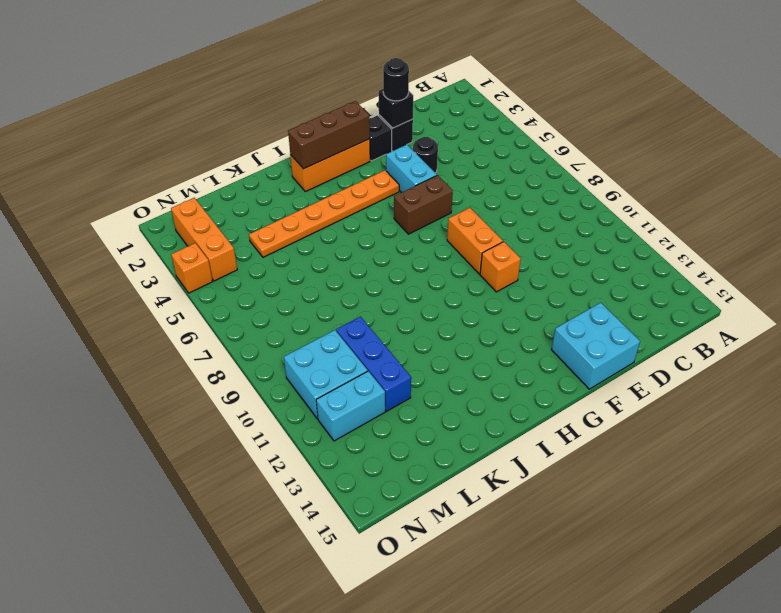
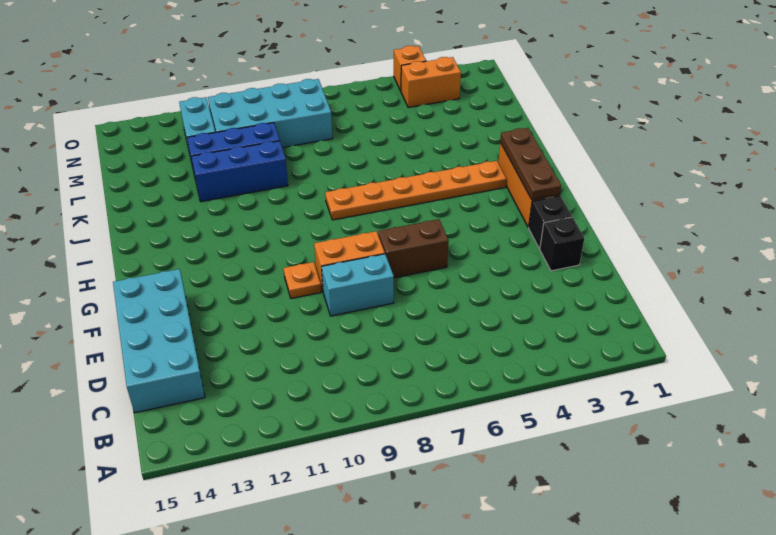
black 1x1 brick [379,89,413,128] -> none
black 1x1 round brick [383,58,409,101] -> none
black 1x1 round brick [413,137,438,173] -> none
cyan 2x2 brick [552,303,640,389] -> cyan 2x4 brick [113,269,205,413]
cyan 1x2 brick [386,145,437,193] -> cyan 1x2 brick moved to [322,254,394,316]
brown 1x2 brick [394,175,453,234] -> brown 1x2 brick turned to [378,219,449,278]
orange 1x1 brick [480,242,521,292] -> orange 1x1 plate [284,262,321,298]
brown 1x3 brick [288,101,370,169] -> brown 1x3 plate [500,128,561,200]
orange 1x6 plate [249,170,399,257] -> orange 1x6 plate turned to [325,161,507,220]
none -> blue 1x3 brick [191,141,288,202]
cyan 2x2 brick [284,330,368,419] -> cyan 2x4 brick [208,79,333,148]
orange 1x3 brick [171,198,237,281] -> orange 1x2 brick [401,57,461,108]

